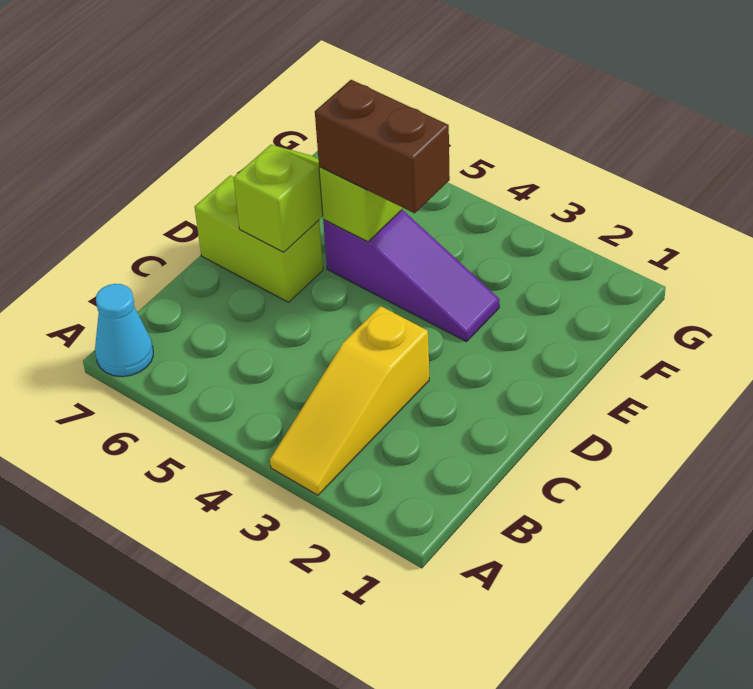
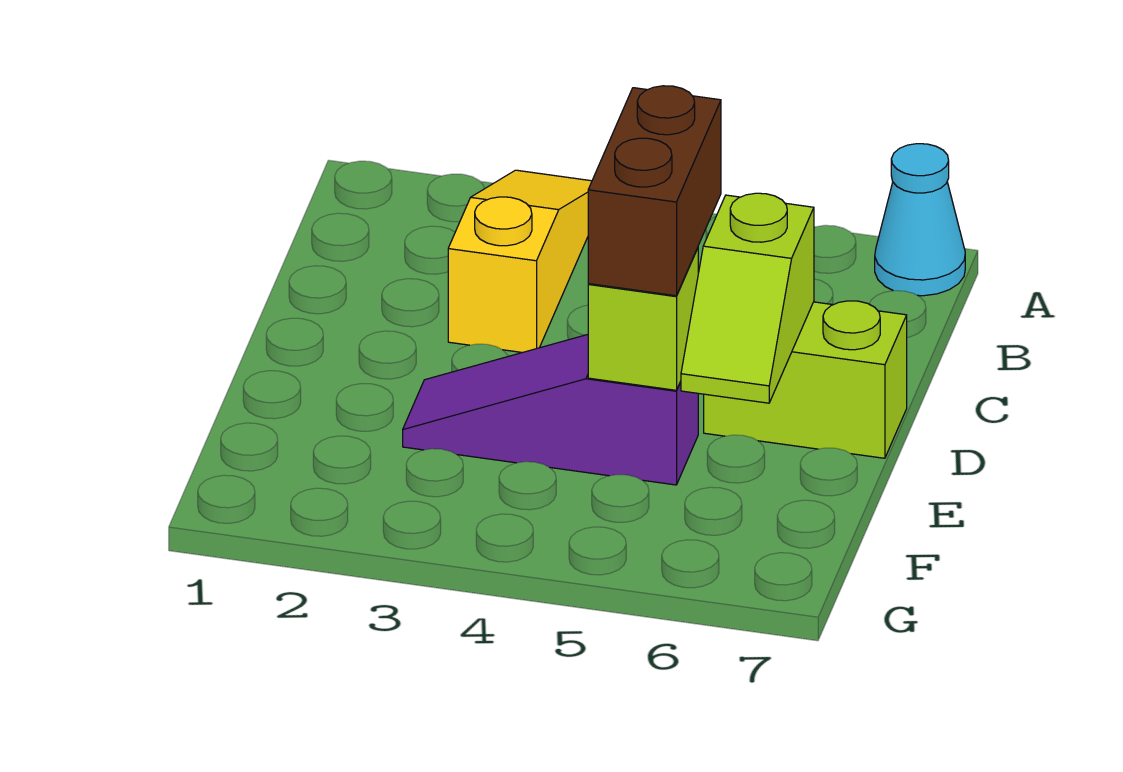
brown 1x2 brick [315,80,450,213] -> brown 1x2 brick turned to [588,86,721,296]

